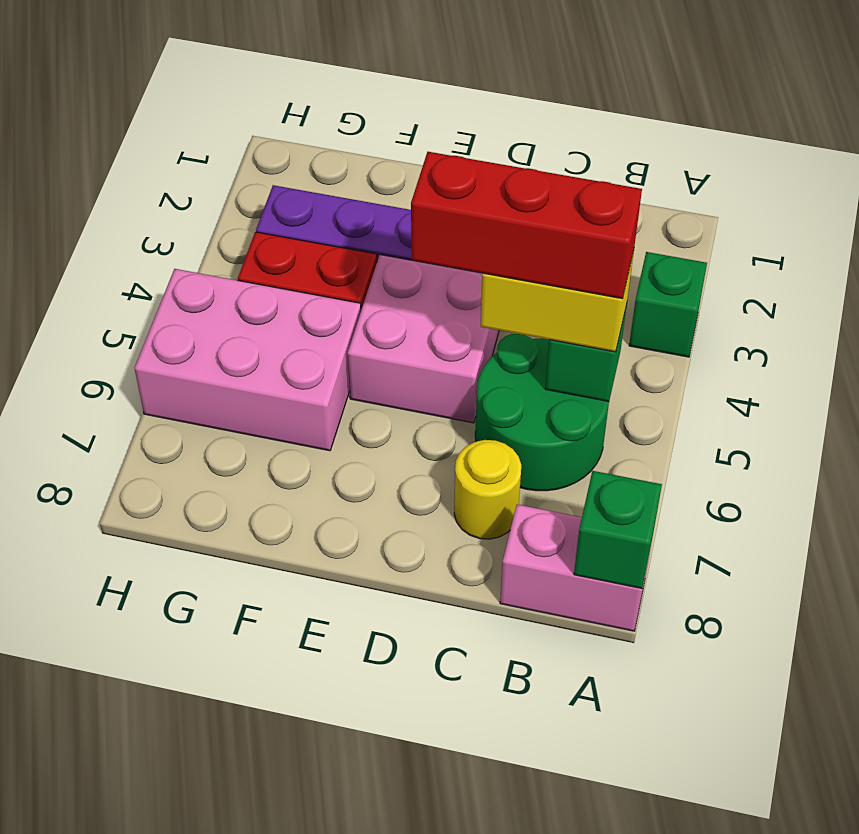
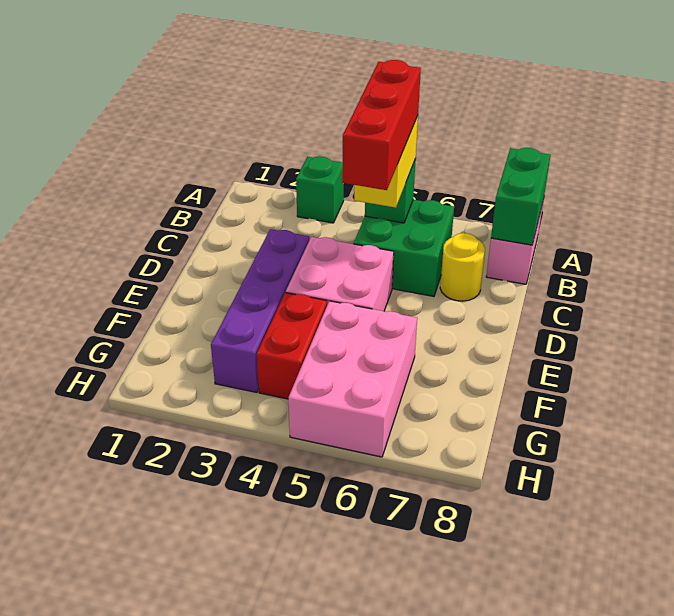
green 1x1 brick [574,471,662,588] -> green 1x2 brick [491,148,550,245]
green 2x2 round brick [475,334,609,491] -> green 2x2 brick [354,200,454,296]

